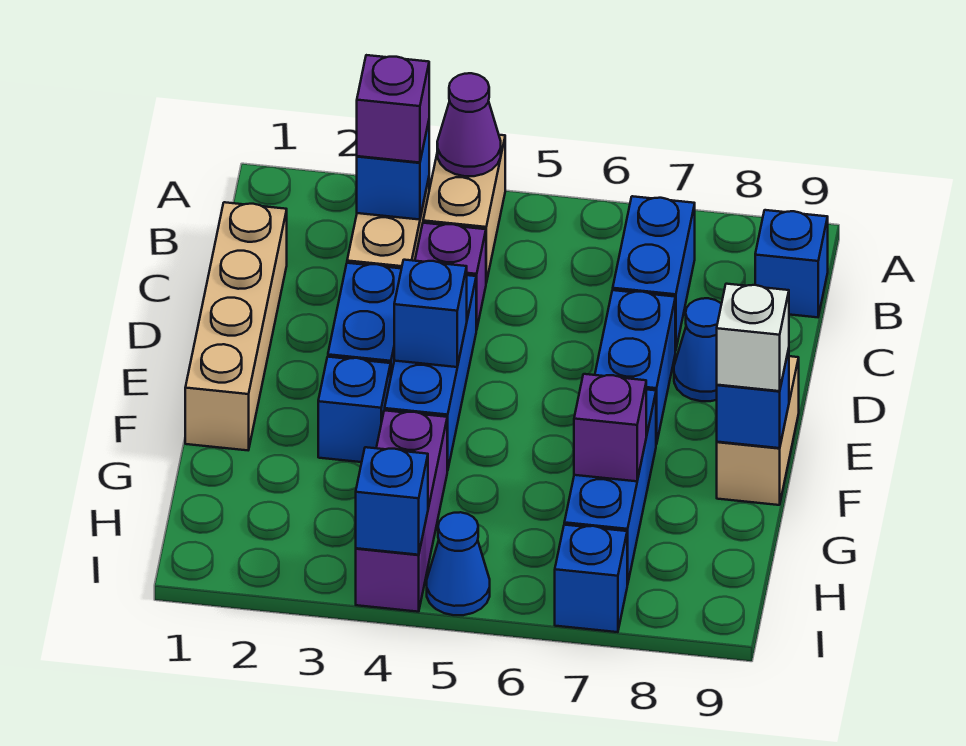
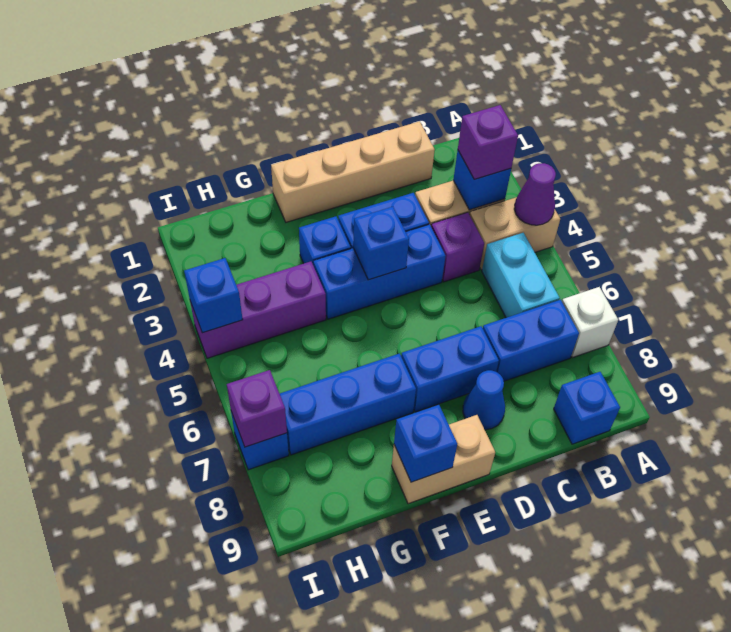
none -> cyan 1x2 brick [482,233,560,318]
white 1x1 brick [717,284,789,391] -> white 1x1 brick moved to [562,287,618,358]
purple 1x1 brick [574,374,646,481] -> purple 1x1 brick moved to [227,370,287,447]
blue 1x1 cone [427,512,490,615] -> none

